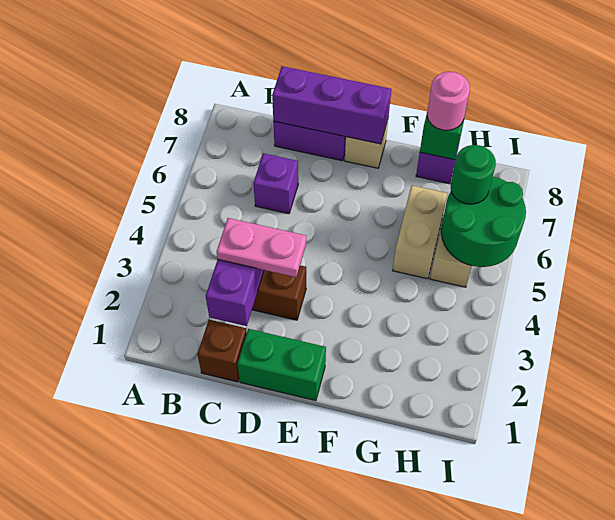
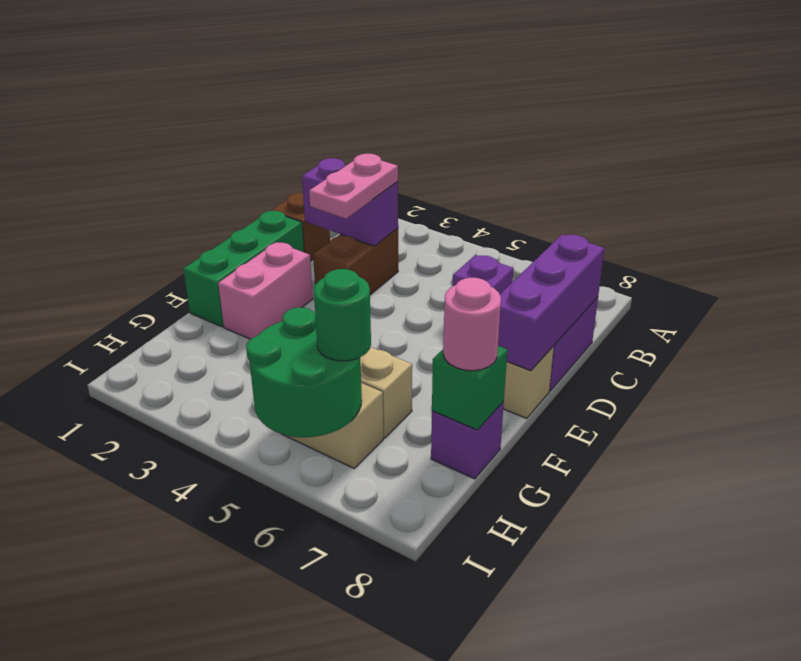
green 1x2 brick [237,329,326,401] -> green 1x3 brick [183,211,304,327]
none -> pink 1x2 brick [218,242,313,339]

